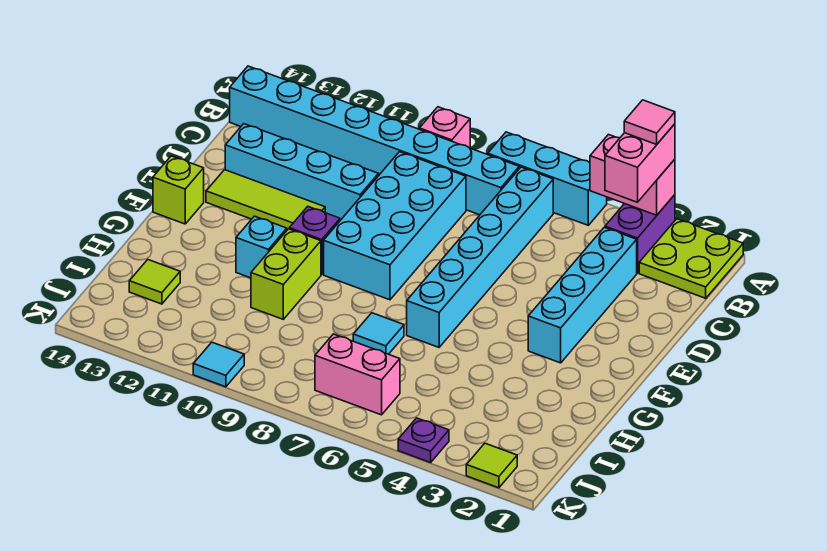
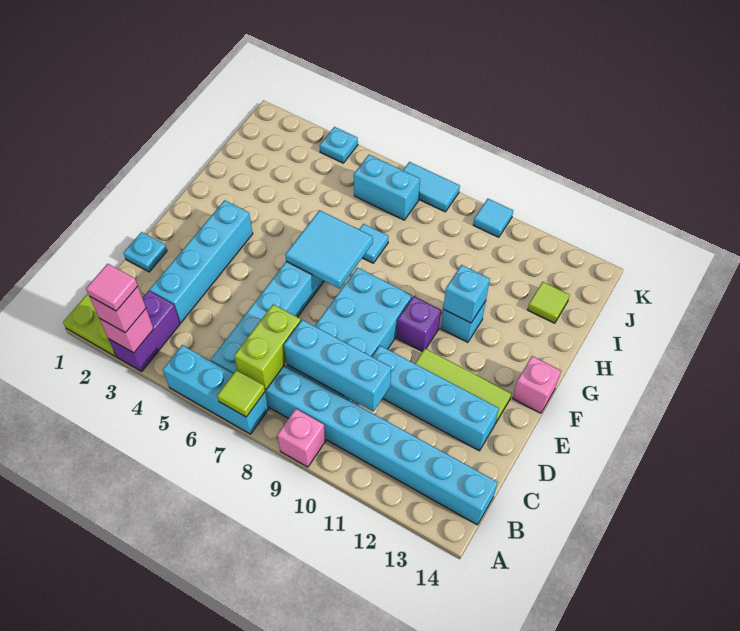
pink 1x2 brick [590,135,675,215] -> pink 1x1 brick [99,309,153,353]
pink 1x2 brick [605,124,675,202] -> pink 1x1 brick [90,286,146,333]
none -> cyan 1x3 brick [284,320,391,411]
none -> cyan 1x1 plate [124,232,167,272]
none -> cyan 2x2 tile [285,210,373,289]
lime 1x1 brick [153,156,204,224] -> pink 1x1 brick [512,356,561,413]
lime 1x2 brick [251,229,321,319] -> lime 1x2 brick moved to [234,304,301,390]
none -> cyan 1x1 brick [443,265,490,323]
pink 1x2 brick [315,334,400,415] -> cyan 1x2 brick [354,155,420,220]
lime 1x1 tile [466,443,517,488] -> lime 1x1 tile moved to [217,370,265,417]
purple 1x1 plate [398,418,449,463] -> cyan 1x1 plate [320,127,358,163]
none -> cyan 1x2 tile [403,162,460,212]

